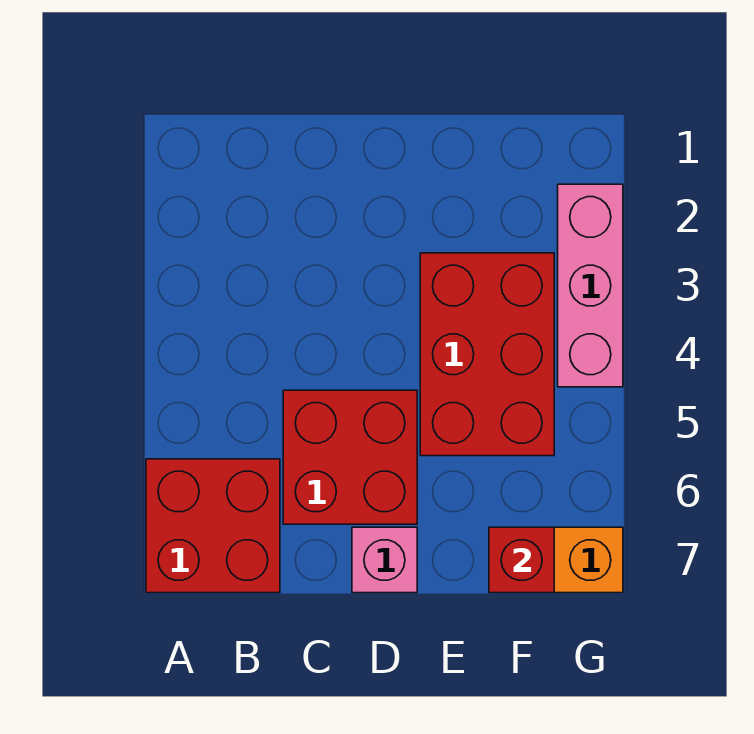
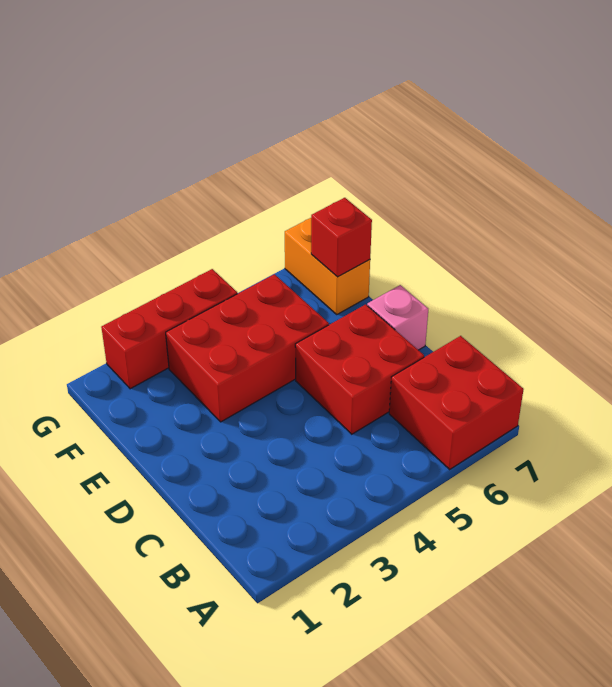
pink 1x3 brick [558,184,623,387] -> red 1x3 brick [101,269,237,389]

